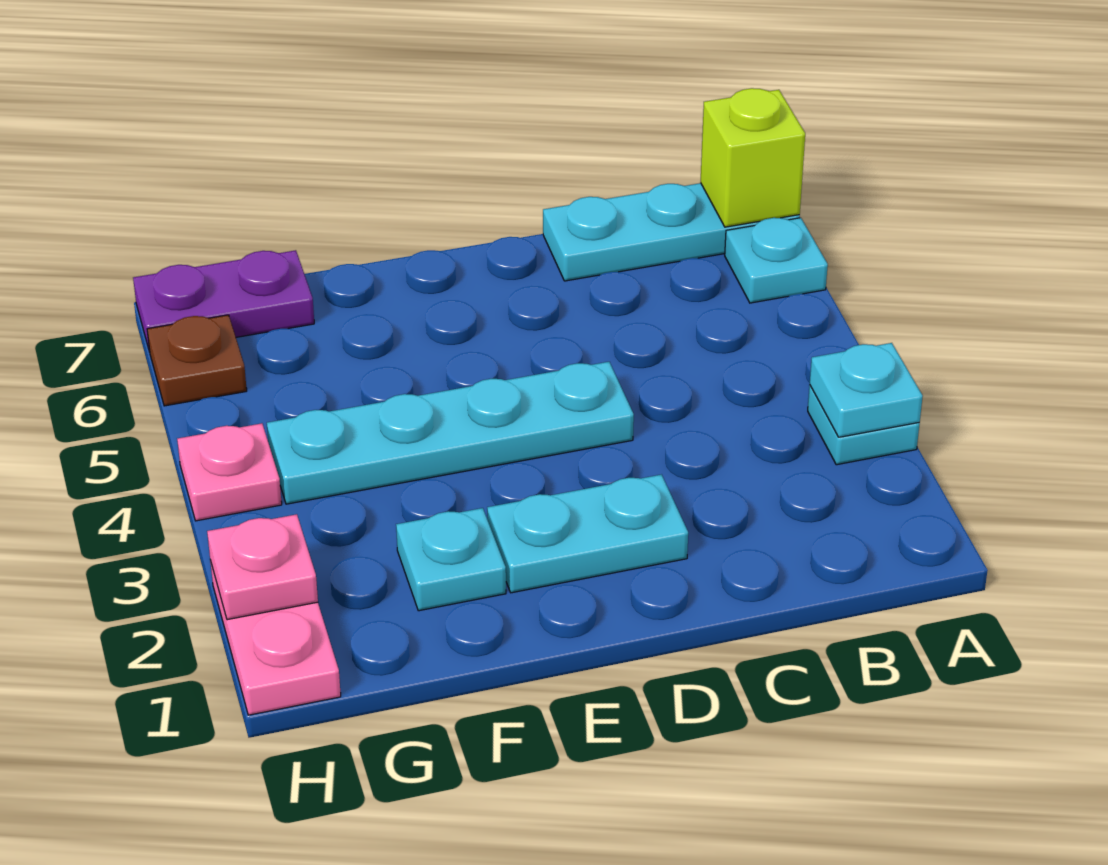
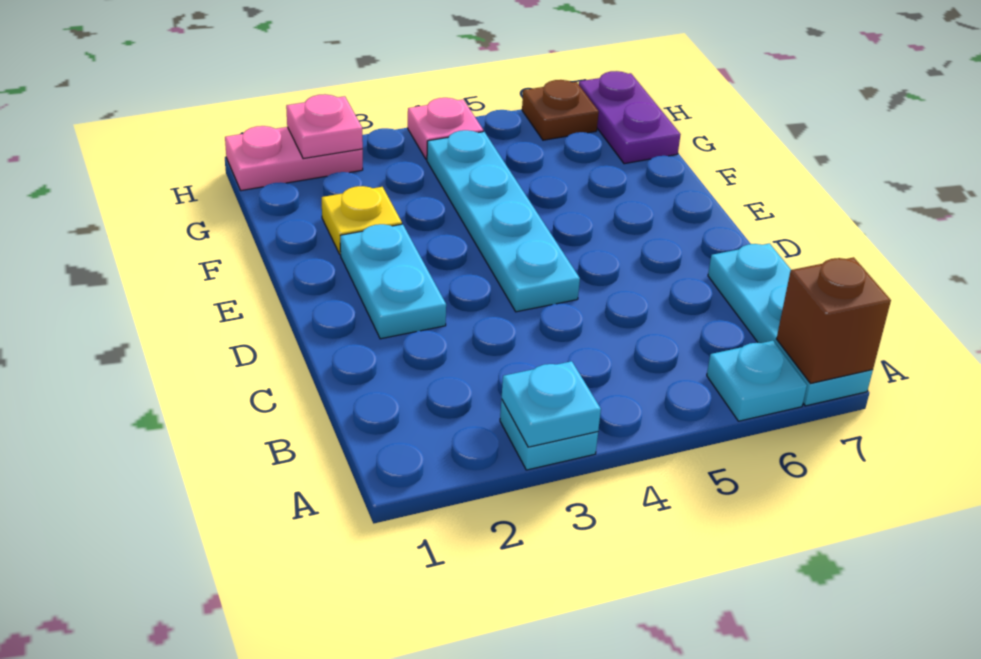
lime 1x1 brick [701,88,805,227] -> brown 1x1 brick [777,257,891,384]
cyan 1x1 plate [396,508,506,611] -> yellow 1x1 plate [322,186,402,255]

